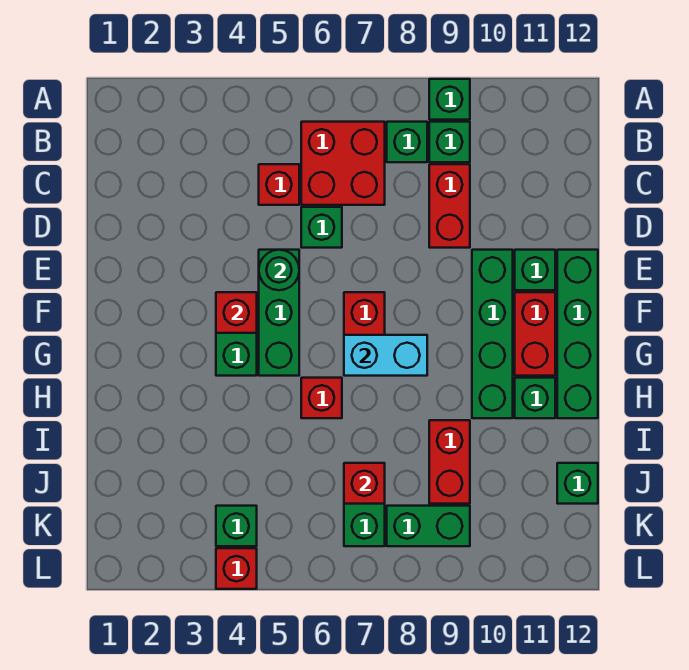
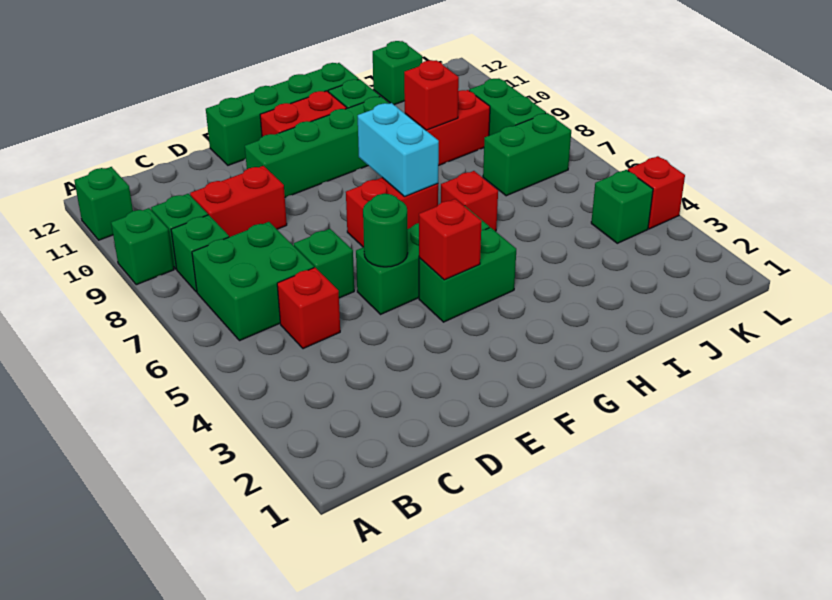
red 2x2 brick [301,122,385,205] -> green 2x2 brick [192,222,314,341]
green 1x1 brick [515,250,555,290] -> green 1x1 brick moved to [74,167,133,240]
red 1x1 brick [344,463,385,504] -> red 1x1 brick moved to [404,60,459,130]

